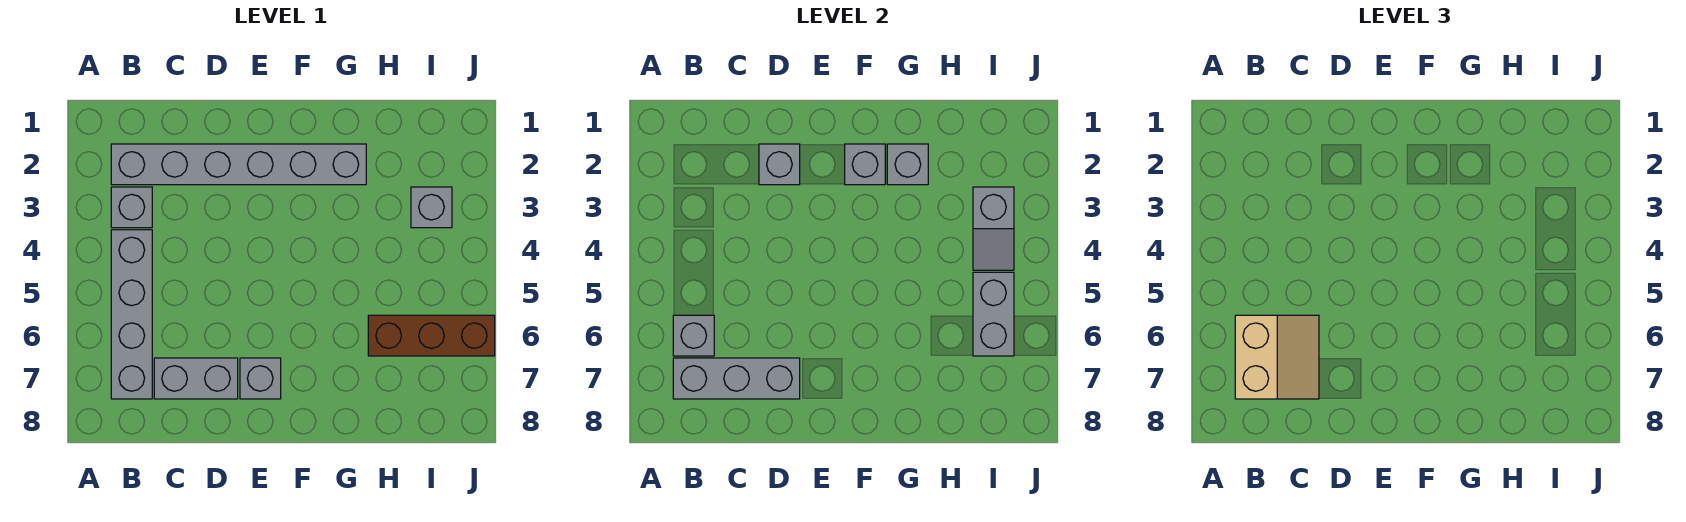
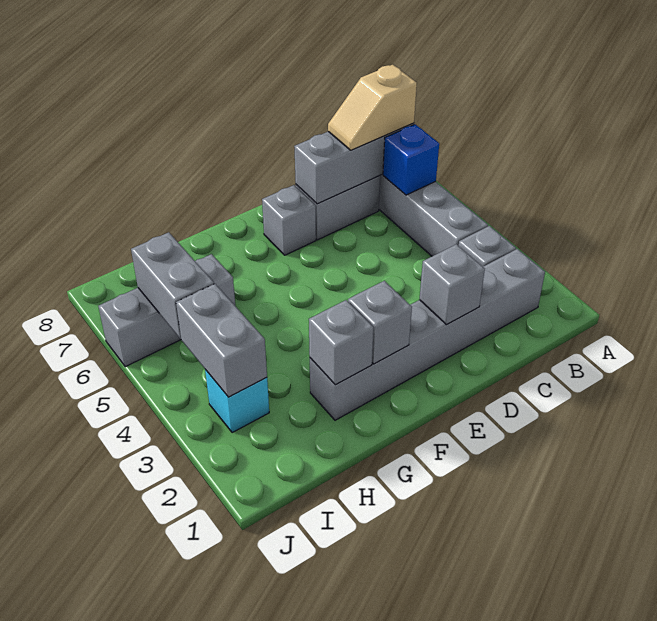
grey 1x1 brick [673,315,714,356] -> blue 1x1 brick [383,124,439,195]
tan 2x2 slope [1235,315,1319,399] -> tan 1x2 slope [328,65,417,150]
brown 1x3 brick [368,315,495,356] -> grey 1x3 brick [98,254,235,367]
grey 1x1 brick [411,187,452,228] -> cyan 1x1 brick [205,369,269,433]
grey 1x2 slope [973,187,1014,270] -> grey 1x2 brick [176,284,267,397]

